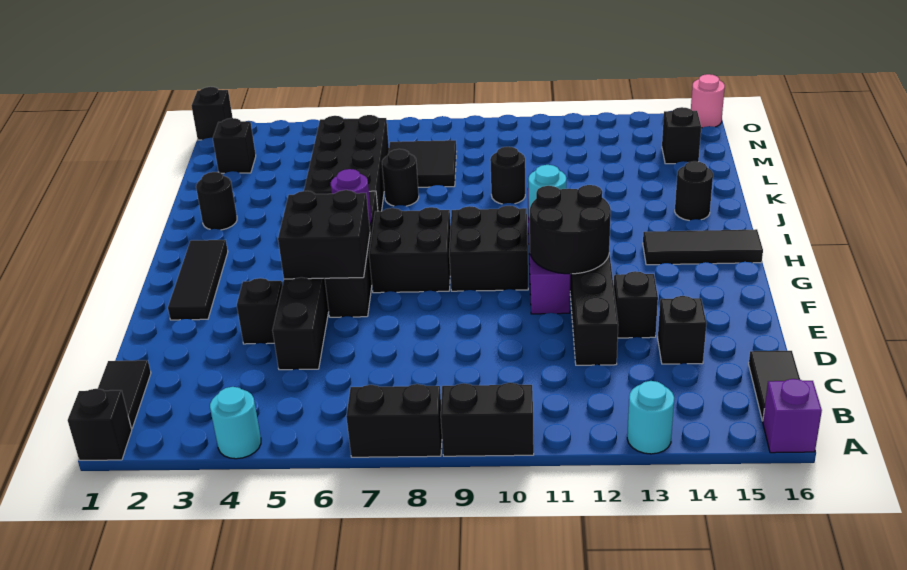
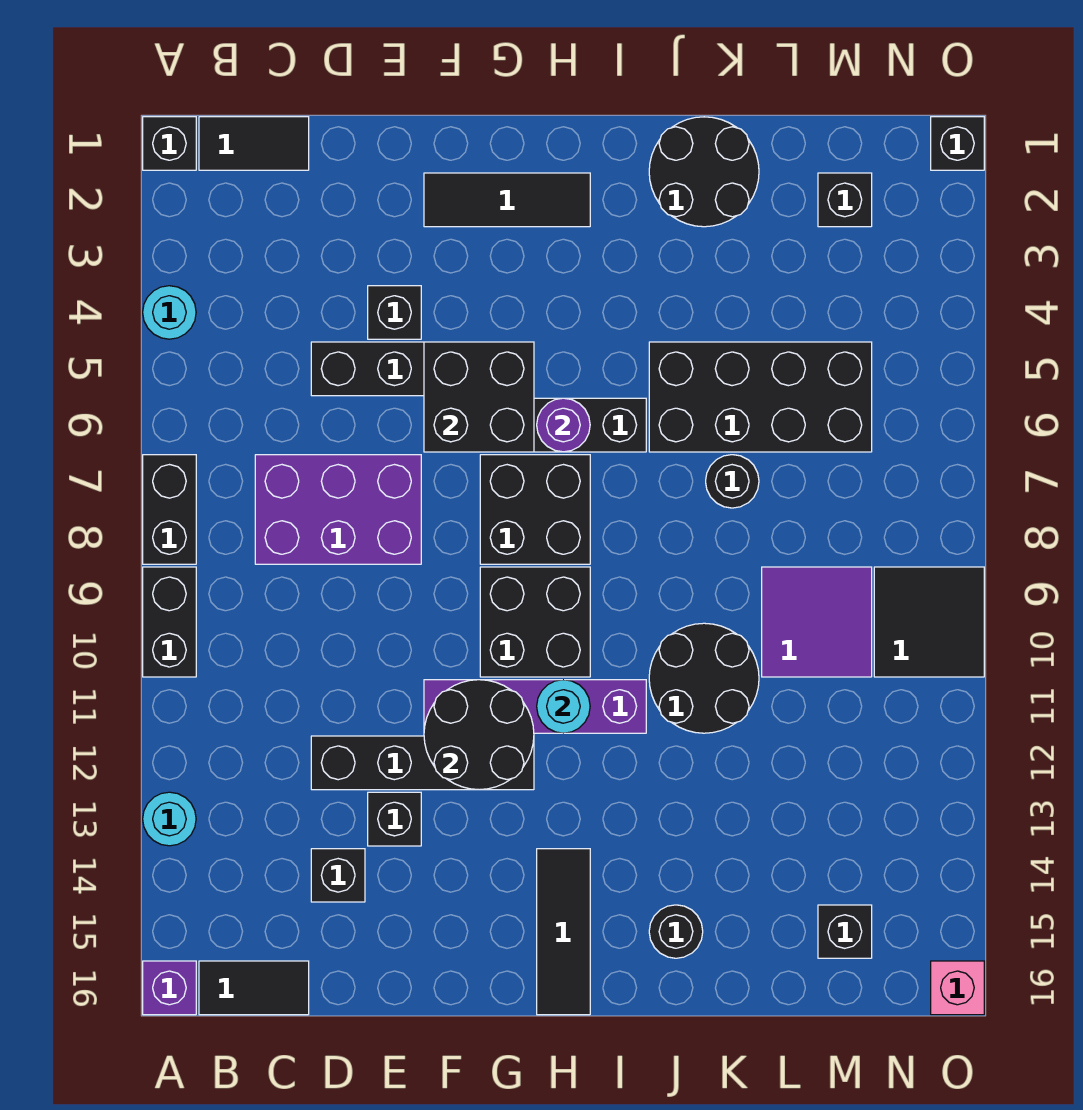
none -> purple 2x3 brick [255,455,421,564]
black 1x1 round brick [196,172,237,230] -> black 2x2 round brick [649,117,759,227]
black 1x1 round brick [490,147,525,204] -> black 2x2 round brick [649,623,759,733]
black 2x2 tile [389,140,457,187] -> black 2x2 tile moved to [874,567,984,677]
none -> purple 2x2 tile [762,567,872,677]
pink 1x1 round brick [691,74,725,128] -> pink 1x1 brick [931,961,984,1015]

